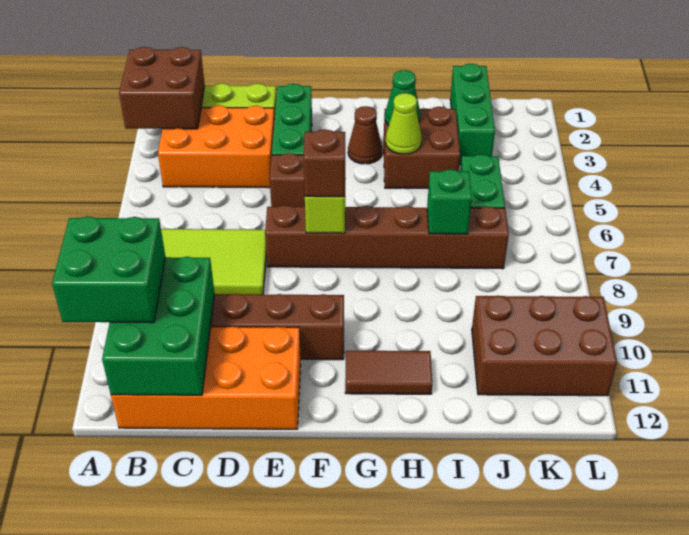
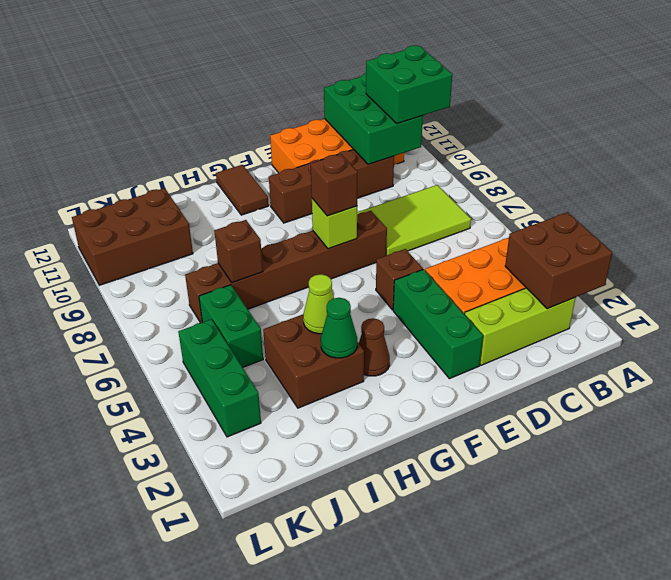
brown 1x2 tile [345,351,432,394] -> brown 1x2 tile turned to [216,165,269,215]
green 1x1 brick [427,169,472,234] -> brown 1x1 brick [214,220,263,283]
green 1x3 brick [450,64,495,165] -> green 1x3 brick moved to [178,319,261,437]

